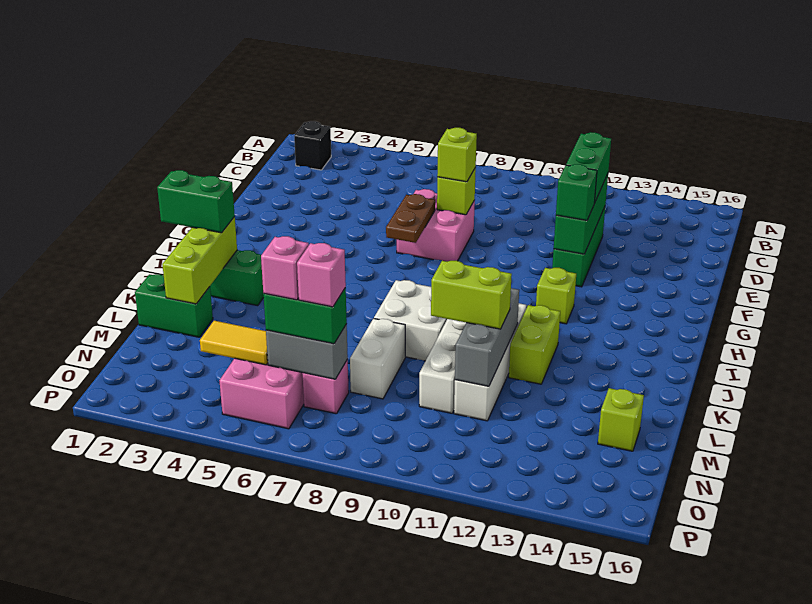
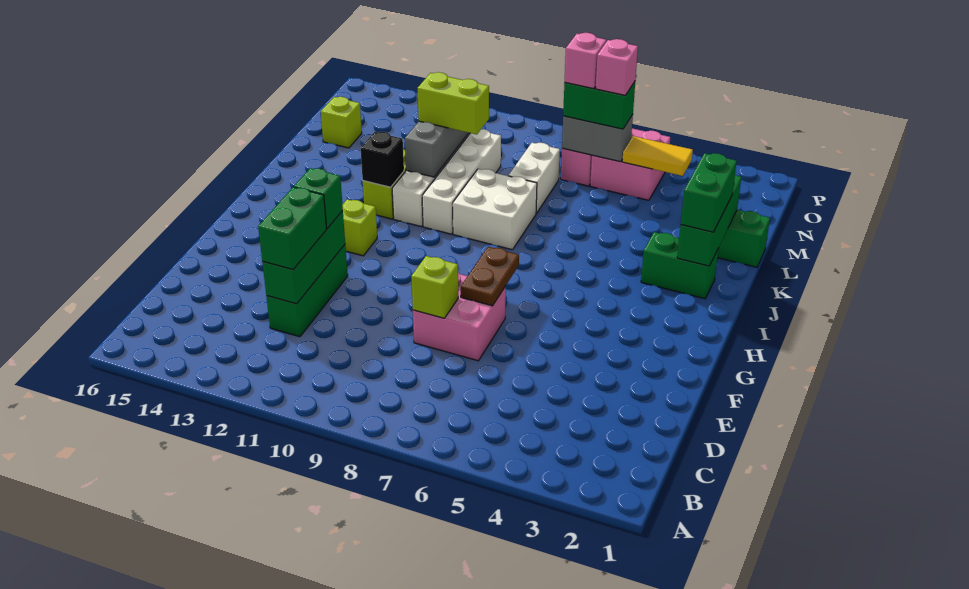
black 1x1 brick [294,121,331,170] -> black 1x1 brick moved to [361,132,404,187]
lime 1x1 brick [437,128,477,182] -> none
green 1x2 brick [157,170,235,233] -> green 1x2 brick turned to [681,153,737,232]
lime 1x3 brick [162,217,237,304] -> green 1x3 brick [677,175,741,266]

